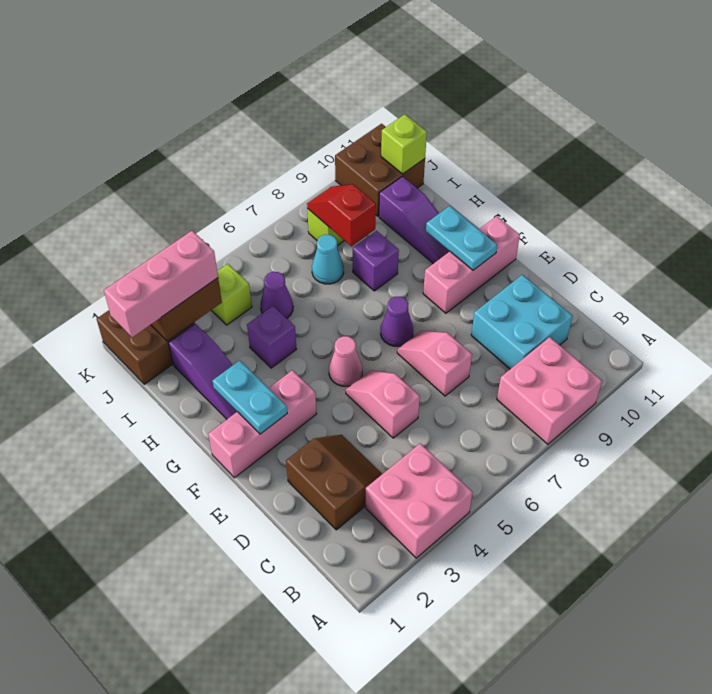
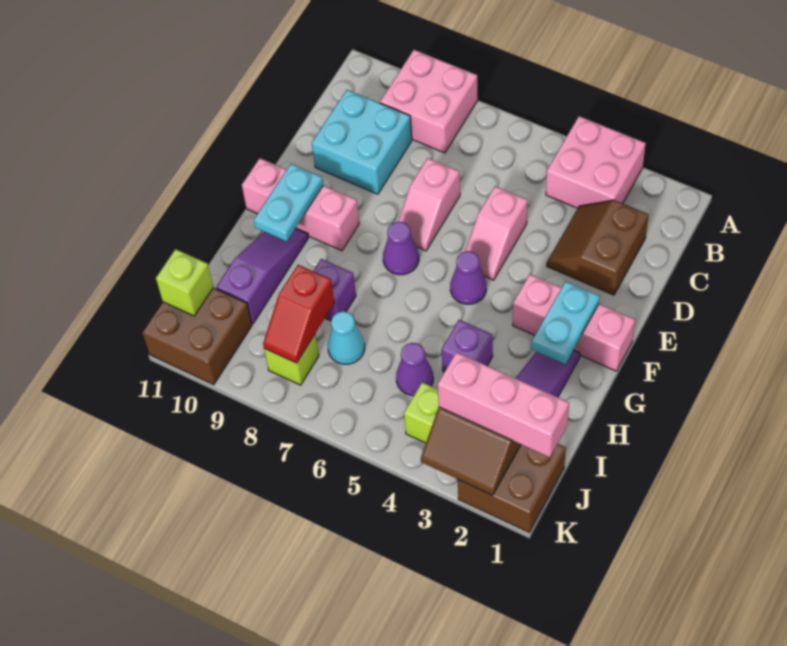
pink 1x1 cone [329,336,362,386] -> purple 1x1 cone [450,251,486,304]

